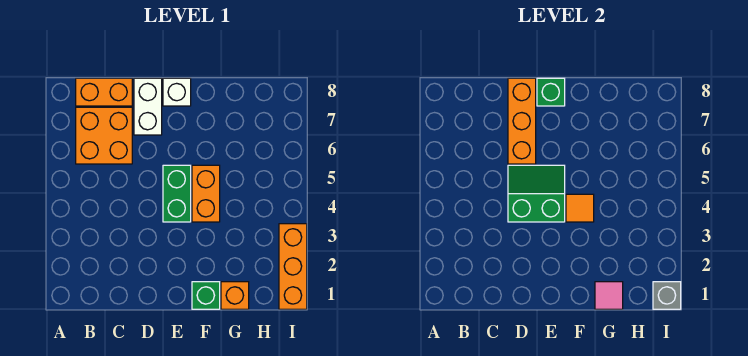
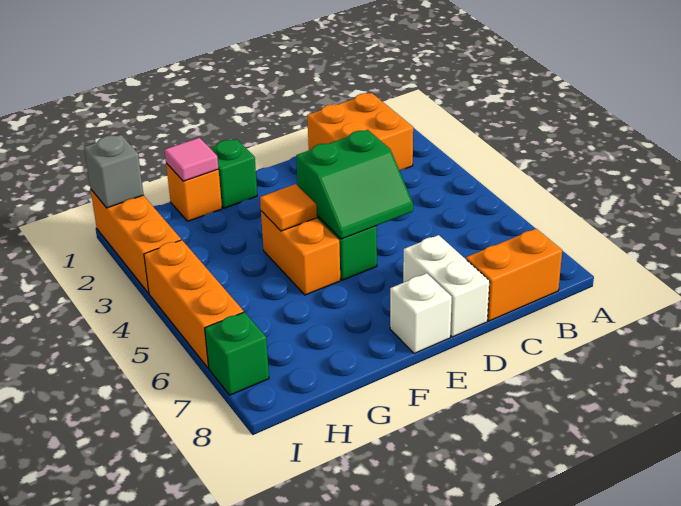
orange 2x2 brick [76,107,132,164] -> orange 2x2 brick moved to [307,93,413,171]
orange 1x3 brick [508,78,536,164] -> orange 1x3 brick moved to [144,240,244,368]
green 1x1 brick [537,78,565,106] -> green 1x1 brick moved to [205,312,269,395]

